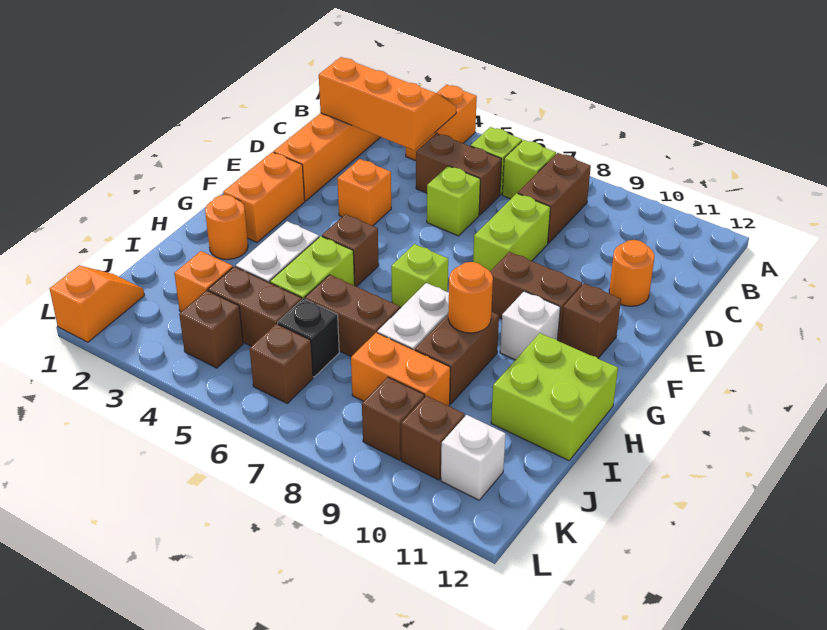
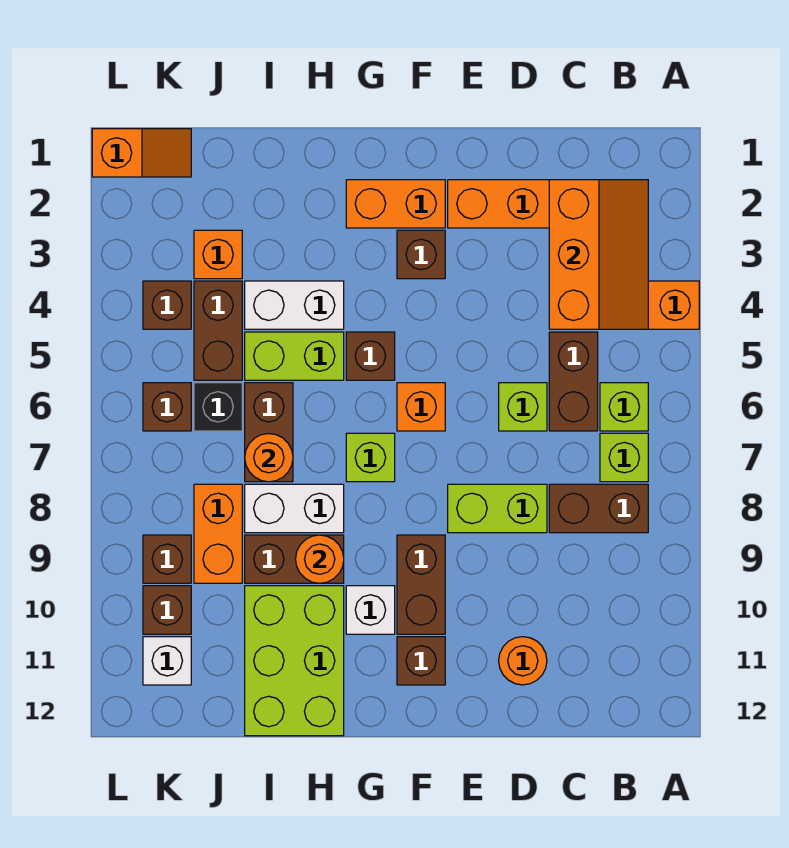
orange 1x1 brick [337,159,391,226] -> orange 1x1 brick moved to [397,383,445,431]
none -> brown 1x1 brick [397,230,445,279]
orange 1x1 round brick [205,195,248,260] -> orange 1x1 round brick moved to [245,434,293,482]
lime 2x2 brick [491,333,618,461] -> lime 2x3 brick [245,586,344,736]

